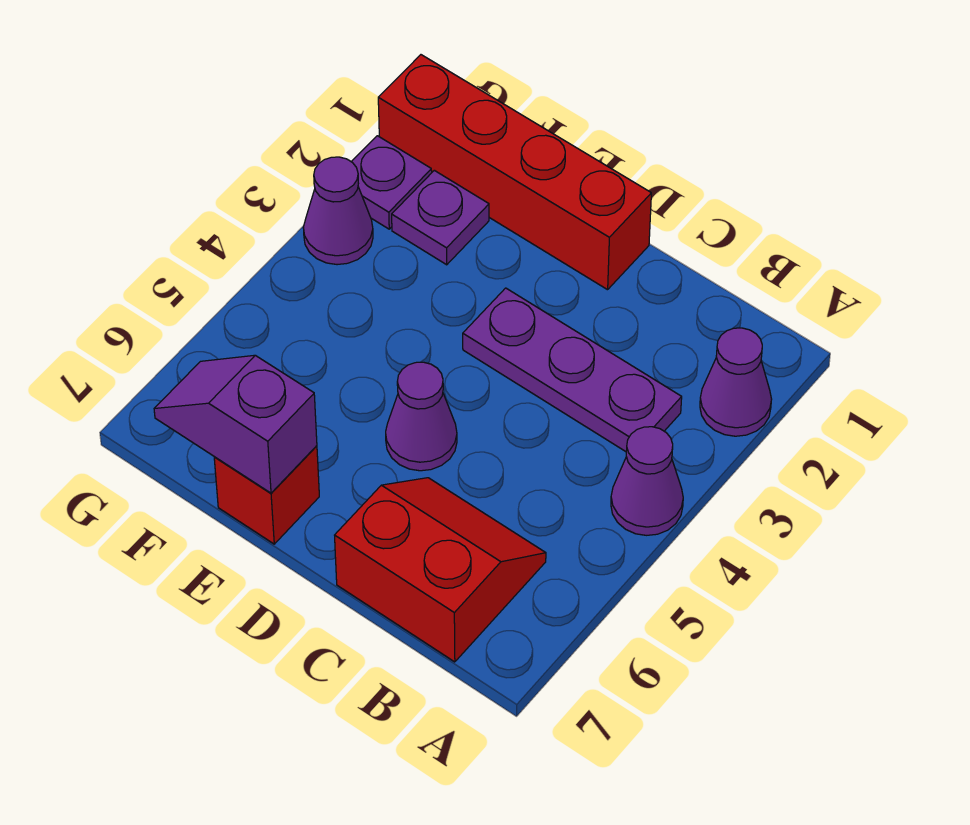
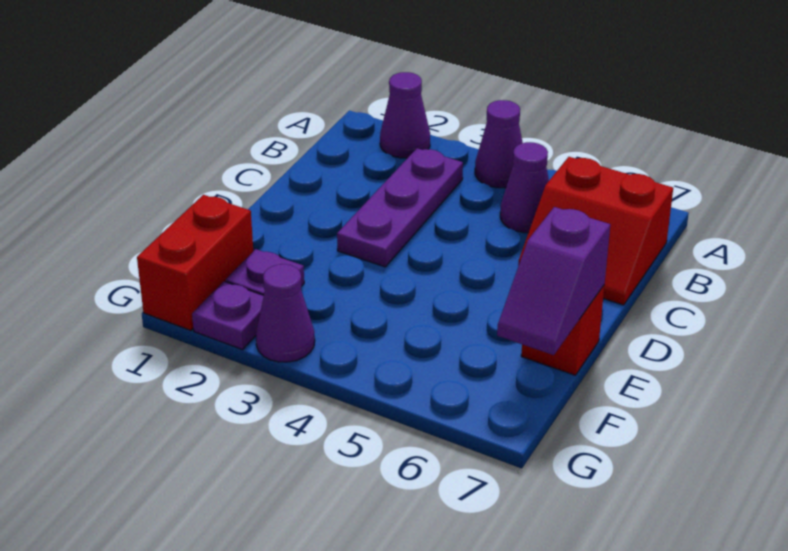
red 2x2 slope [335,478,546,662] -> red 2x2 slope turned to [518,157,673,305]
red 1x4 brick [378,55,651,290] -> red 1x2 brick [137,195,253,330]
purple 1x1 cone [386,362,457,471] -> purple 1x1 cone moved to [500,142,549,233]

